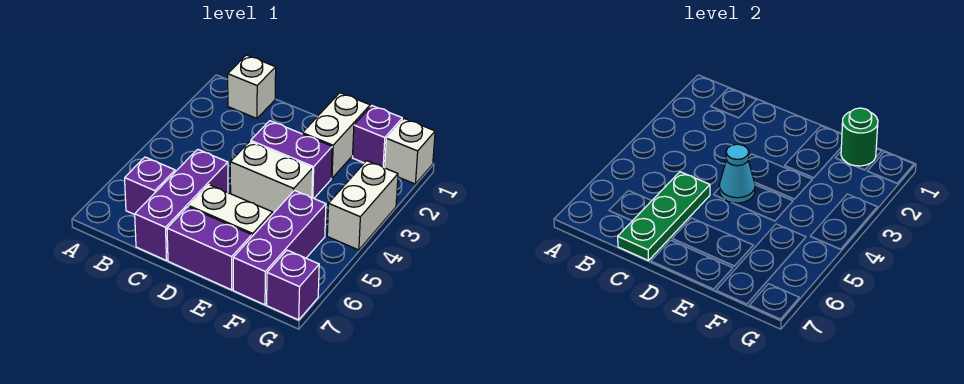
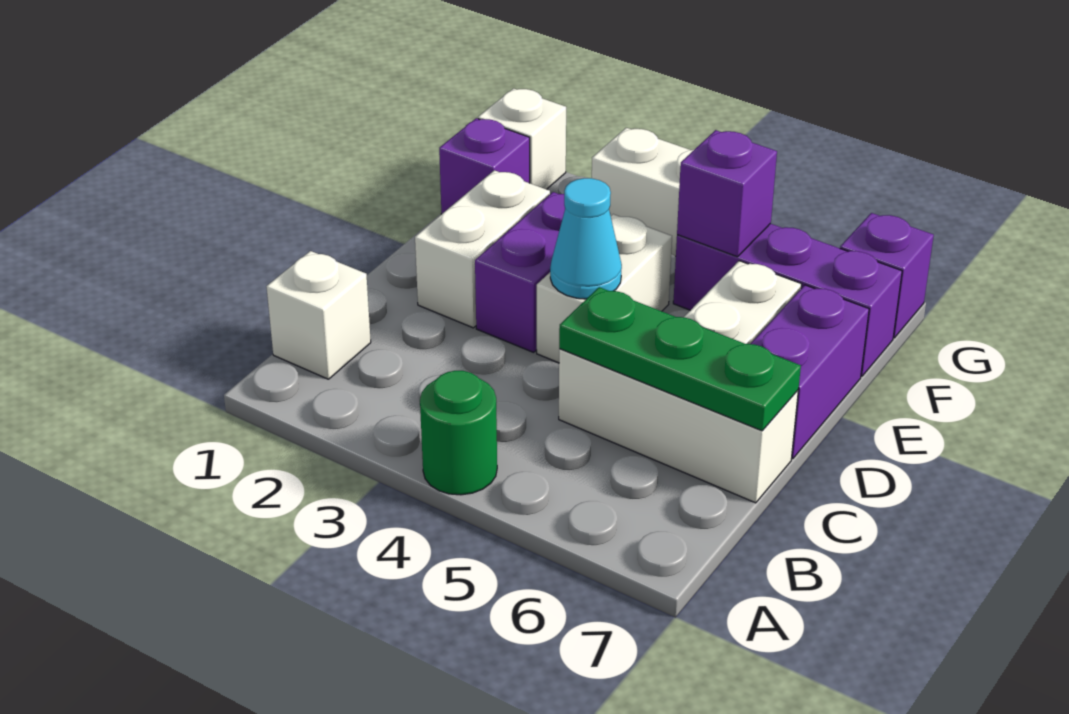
purple 1x1 brick [125,157,175,215] -> purple 1x1 brick moved to [677,130,777,257]
purple 1x3 brick [135,149,228,261] -> white 1x3 brick [559,349,798,503]
white 1x2 brick [302,93,370,178] -> white 1x2 brick turned to [415,170,550,328]
green 1x1 round brick [841,108,878,166] -> green 1x1 round brick moved to [420,371,497,495]

